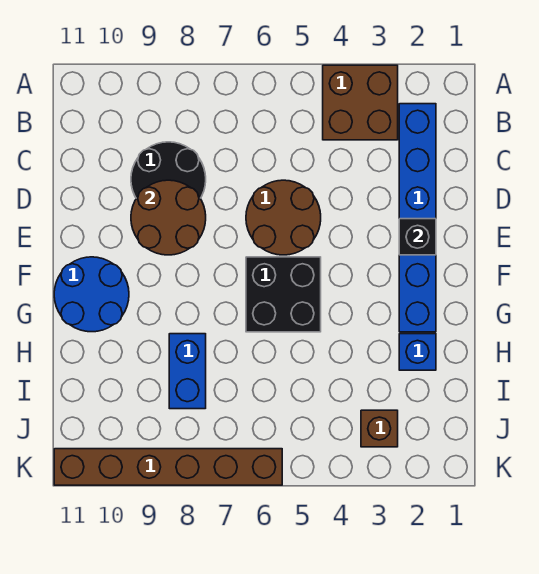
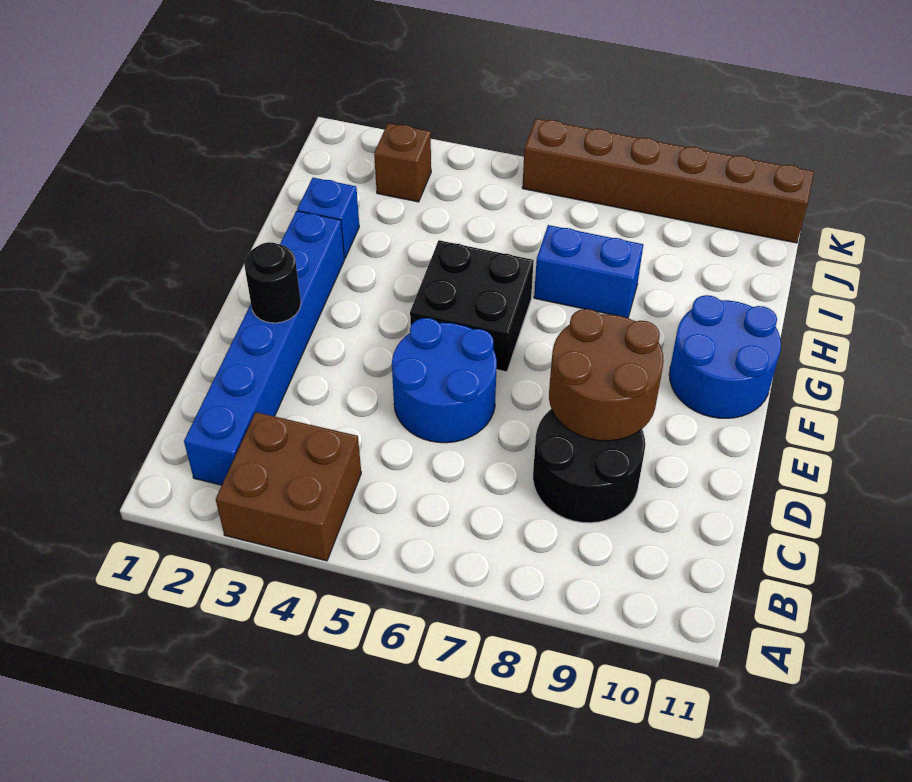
brown 2x2 round brick [246,180,321,255] -> blue 2x2 round brick [392,318,497,443]
black 1x1 brick [399,219,436,255] -> black 1x1 round brick [244,242,301,323]
blue 1x2 brick [169,334,206,409] -> blue 1x2 brick turned to [534,225,643,318]

